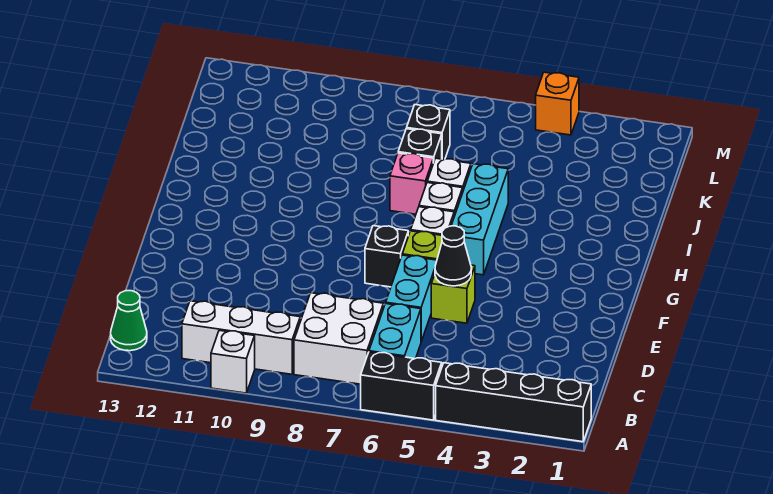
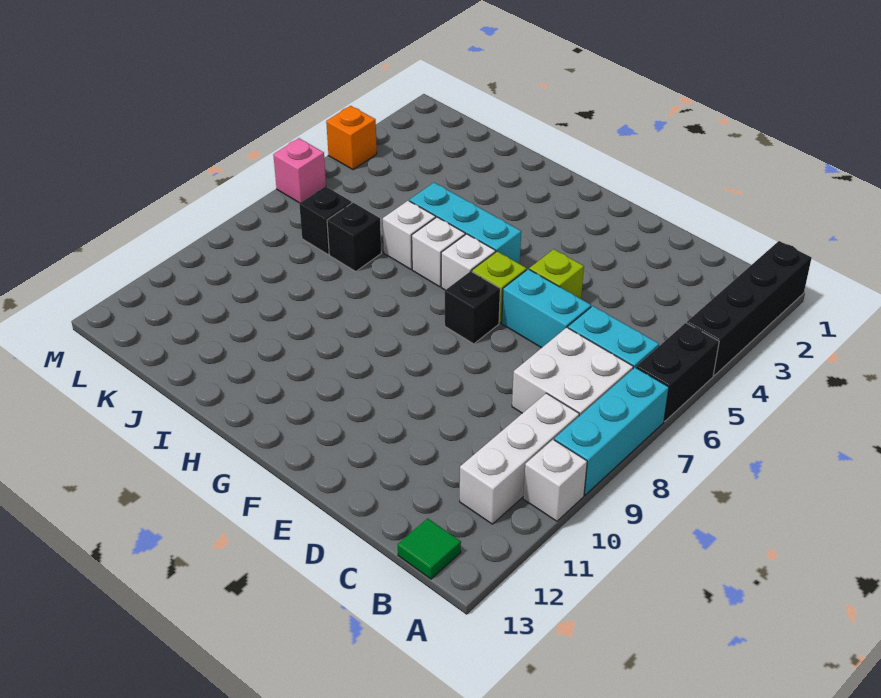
none -> cyan 1x3 brick [554,367,669,495]
green 1x1 cone [111,291,147,351] -> green 1x1 tile [398,518,461,579]
black 1x1 cone [435,226,471,286] -> none
pink 1x1 brick [390,153,433,214] -> pink 1x1 brick moved to [273,138,326,203]

